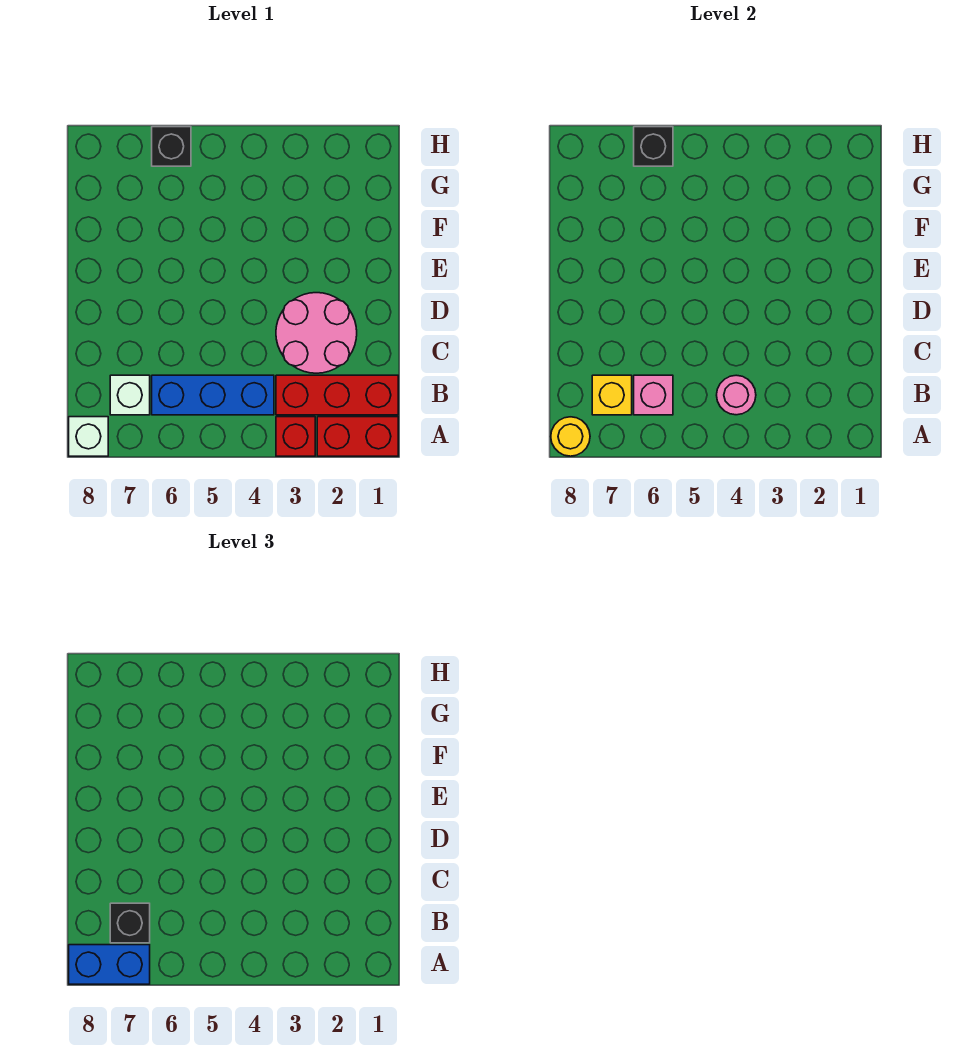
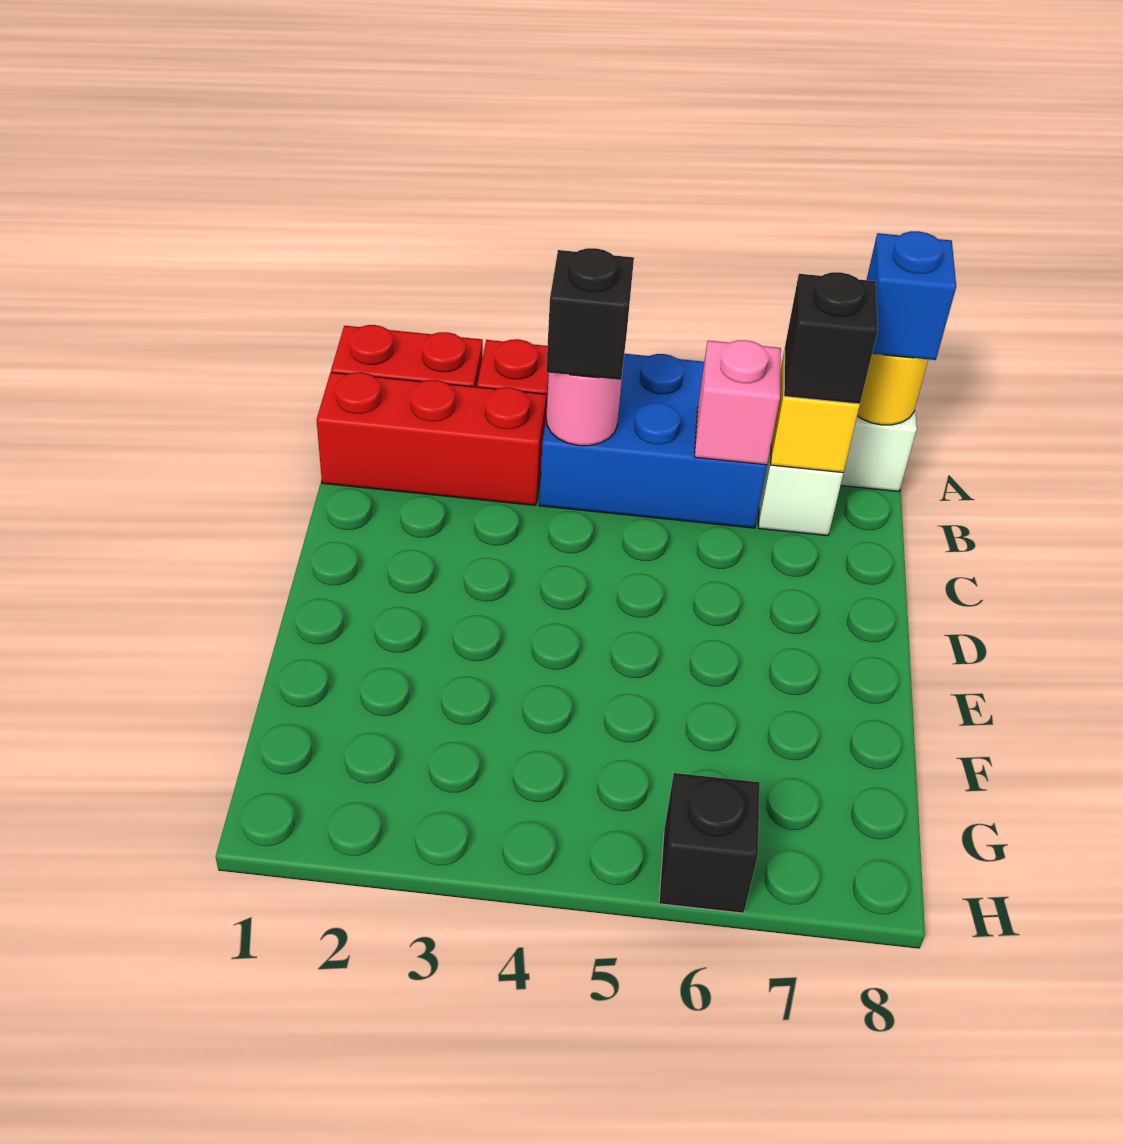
blue 1x2 brick [69,945,150,984] -> blue 1x1 brick [867,231,956,360]
blue 1x3 brick [152,375,274,415] -> blue 2x3 brick [539,354,767,528]
pink 2x2 round brick [276,293,357,373] -> none
black 1x1 brick [634,127,673,166] -> black 1x1 brick moved to [546,248,634,380]

